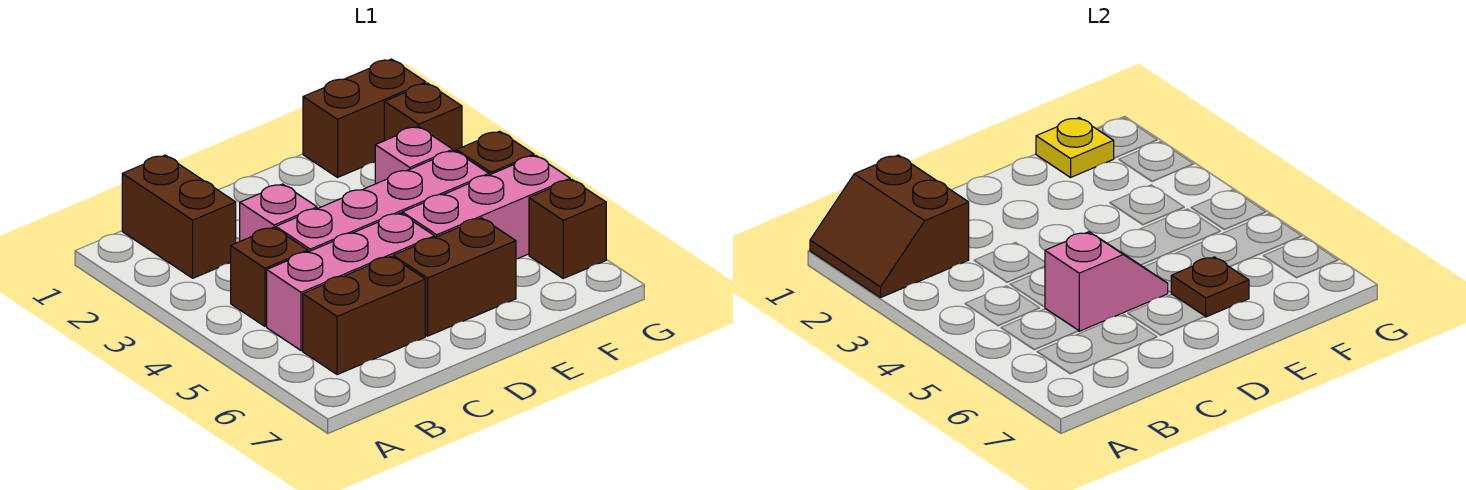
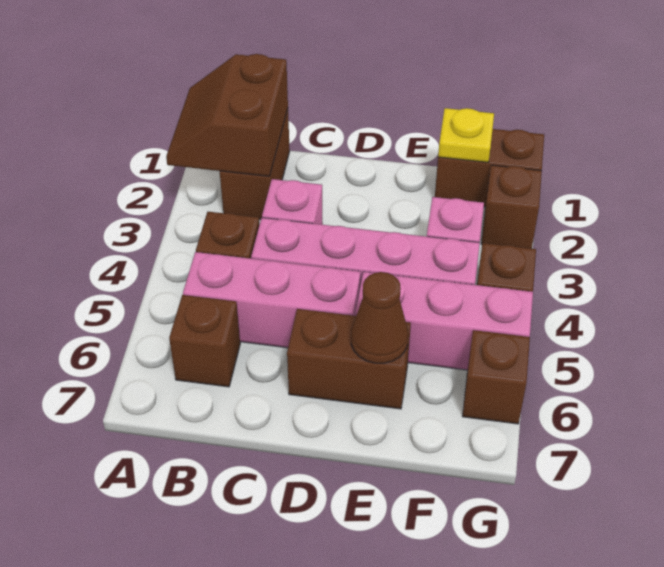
brown 1x2 brick [303,256,425,375] -> brown 1x1 brick [169,295,240,387]
pink 1x2 slope [1045,232,1168,331] -> none
brown 1x1 plate [1171,257,1249,317] -> brown 1x1 cone [351,272,408,363]

